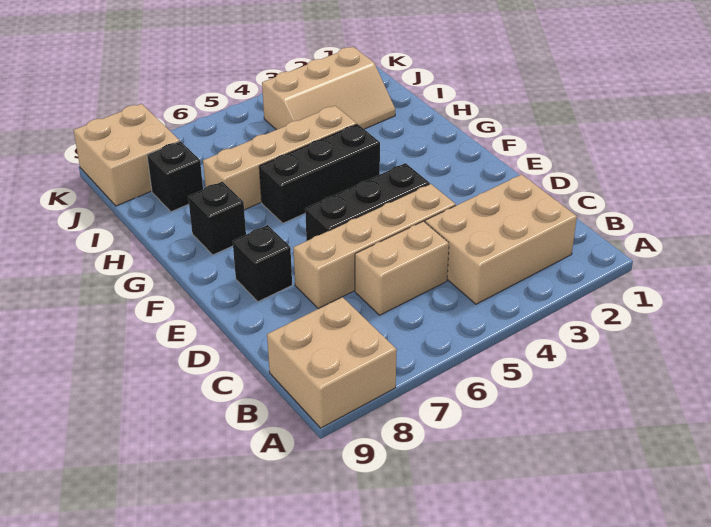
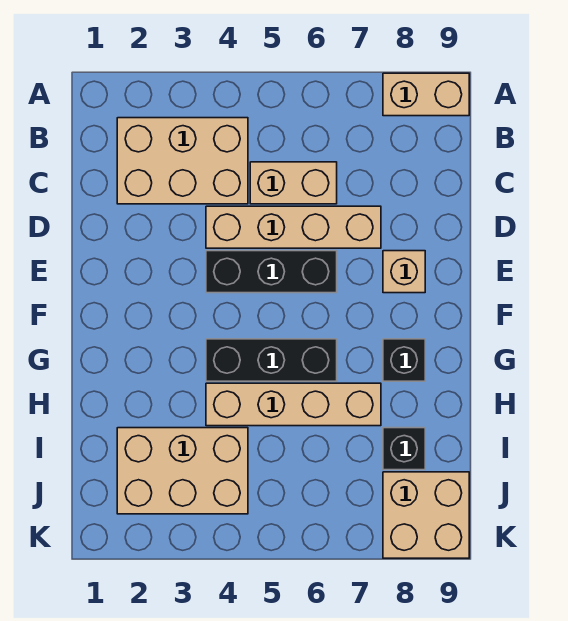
tan 2x2 brick [267,297,397,428] -> tan 1x2 brick [383,73,469,116]
black 1x1 brick [233,225,292,302] -> tan 1x1 brick [383,251,425,293]
tan 2x3 slope [262,47,395,130] -> tan 2x3 brick [117,428,248,514]

